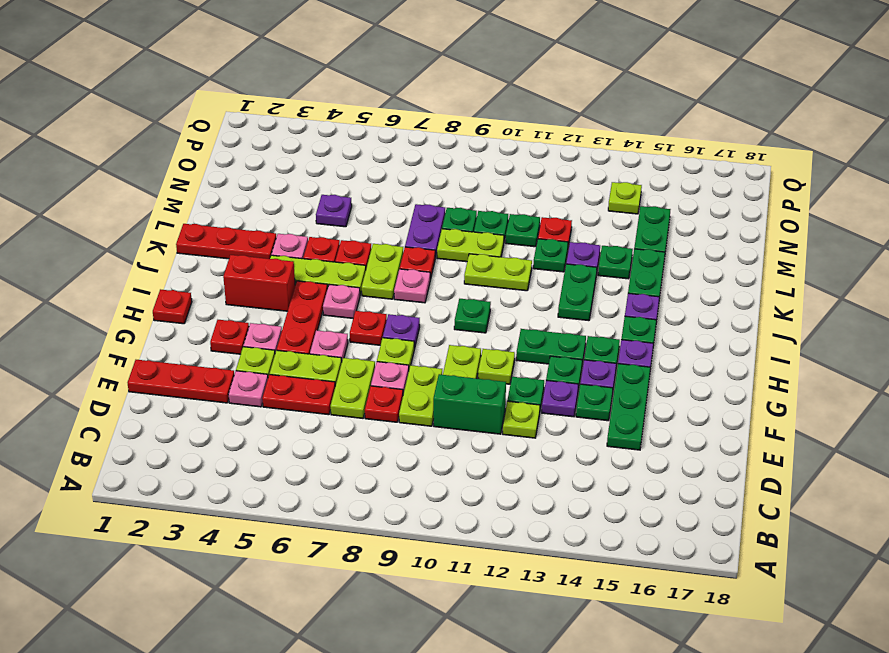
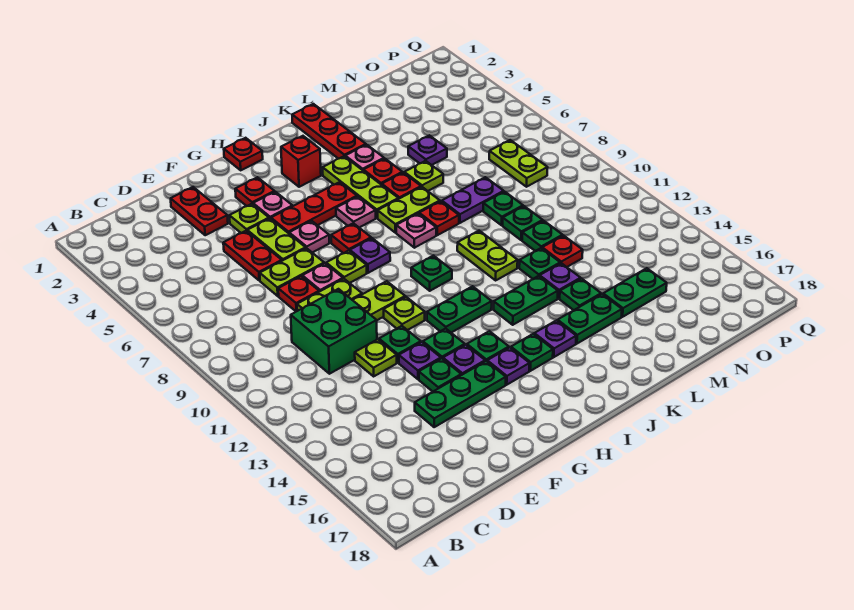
red 1x3 plate [128,360,234,403] -> red 1x2 plate [171,187,228,235]
pink 1x1 plate [228,371,268,407] -> none
green 1x2 brick [433,374,506,434] -> green 2x2 brick [291,289,377,374]
green 1x2 plate [516,329,586,364] -> green 1x2 plate turned to [427,286,492,333]
red 1x2 brick [223,255,295,311] -> red 1x1 brick [281,136,321,187]
lime 1x2 plate [437,229,504,262] -> lime 1x2 plate moved to [489,140,548,187]
lime 1x1 plate [608,182,642,214] -> lime 1x1 plate moved to [404,161,443,191]

